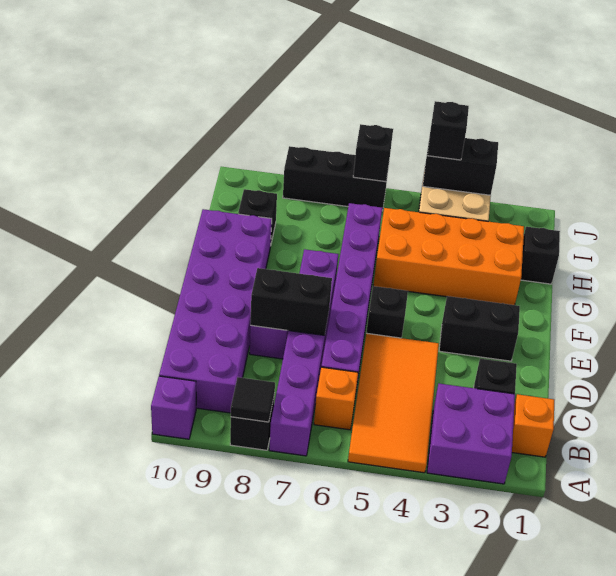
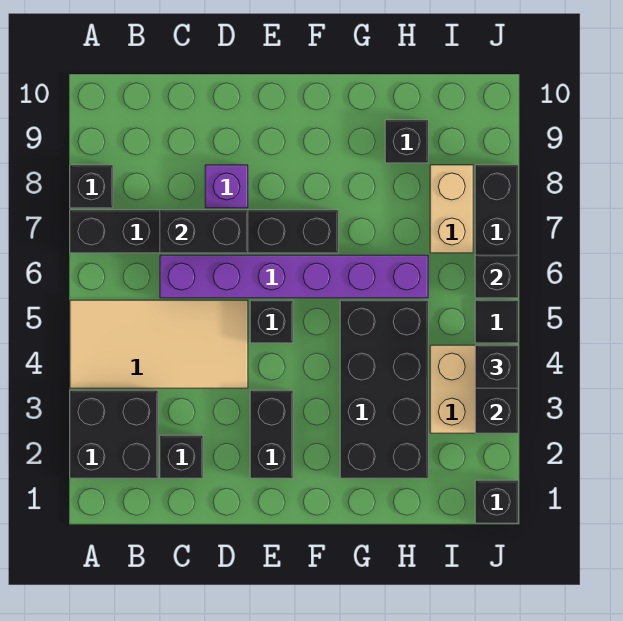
purple 2x2 brick [427,384,515,484] -> black 2x2 brick [70,390,158,478]
orange 2x4 tile [348,333,439,473] -> tan 2x4 tile [70,300,248,388]
purple 1x6 brick [269,249,338,456] -> black 1x6 brick [70,210,338,253]
black 1x1 tile [231,377,275,422] -> black 1x1 tile moved to [475,300,518,343]
purple 1x1 brick [151,376,196,439] -> none
orange 1x1 brick [512,394,554,457] -> none
orange 1x1 brick [314,367,358,430] -> none
purple 2x6 brick [159,209,272,413] -> none
black 1x2 brick [250,268,332,335] -> black 1x2 brick turned to [160,210,248,253]
orange 2x4 brick [373,208,524,305] -> black 2x4 brick [340,300,428,478]
black 1x1 brick [521,227,560,284] -> black 1x1 brick moved to [475,480,518,523]
none -> tan 1x2 brick [430,165,473,253]

